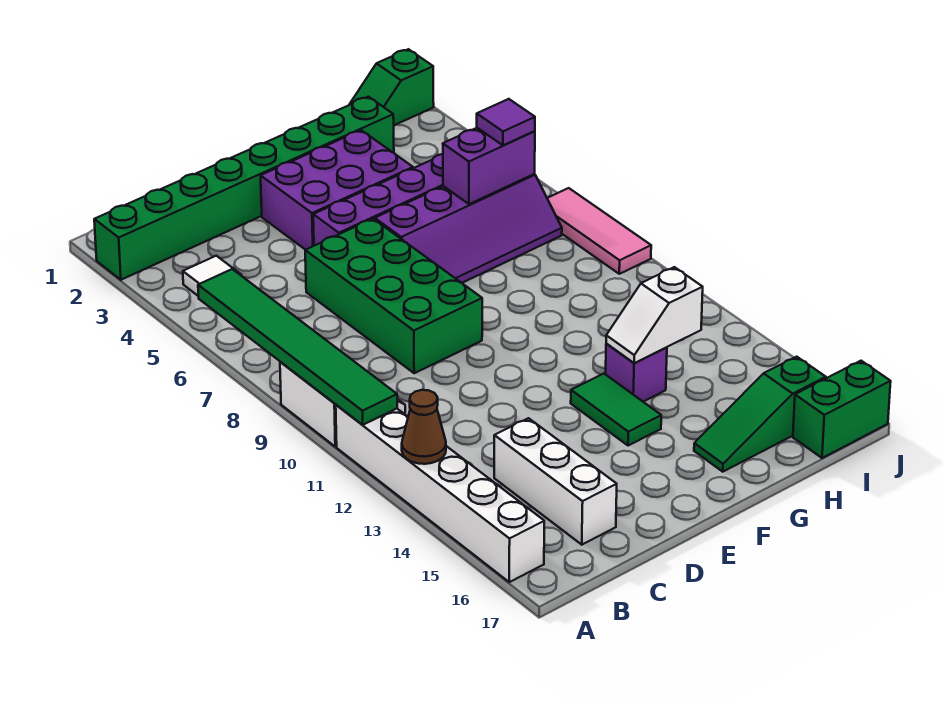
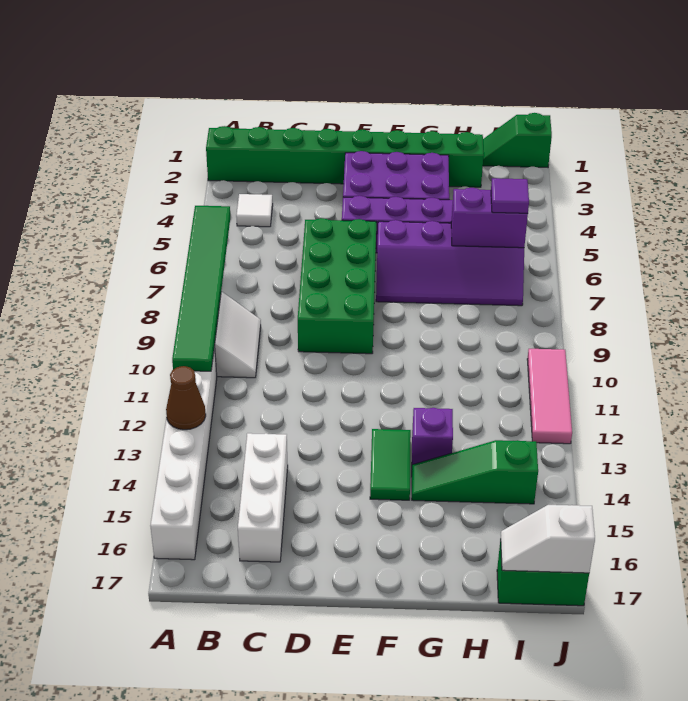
white 1x2 slope [606,267,703,363] -> white 1x2 slope moved to [501,505,595,573]
green 1x3 slope [694,357,826,472] -> green 1x3 slope moved to [412,440,538,504]
pink 1x3 tile [547,188,651,274] -> pink 1x3 tile moved to [527,349,572,444]

